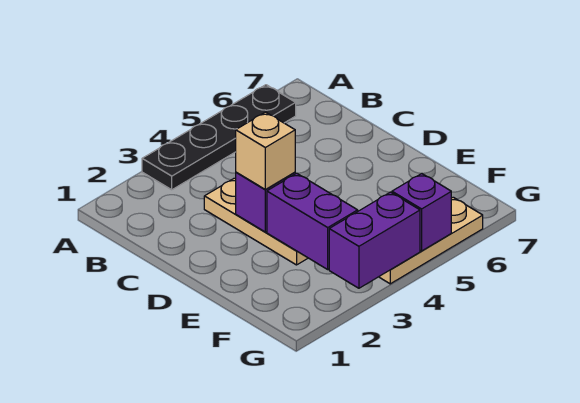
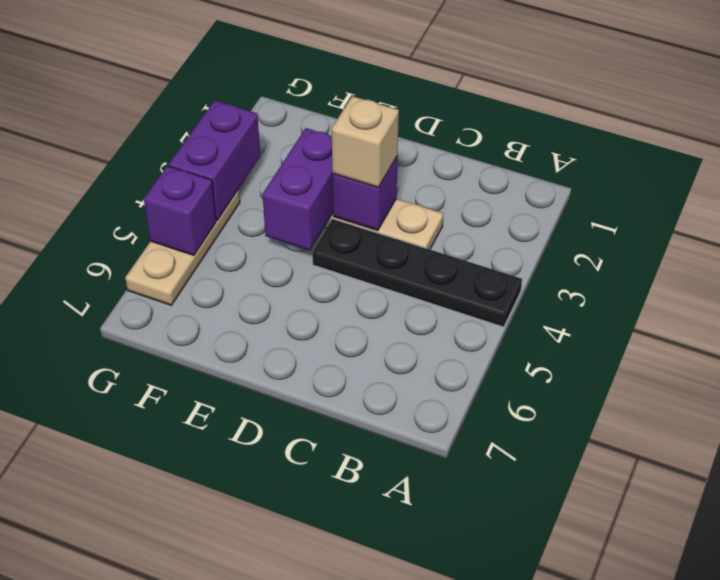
black 1x4 plate [142,85,296,190] -> black 1x4 plate turned to [312,219,522,327]
purple 1x2 brick [267,173,358,269] -> purple 1x2 brick turned to [263,128,333,250]

